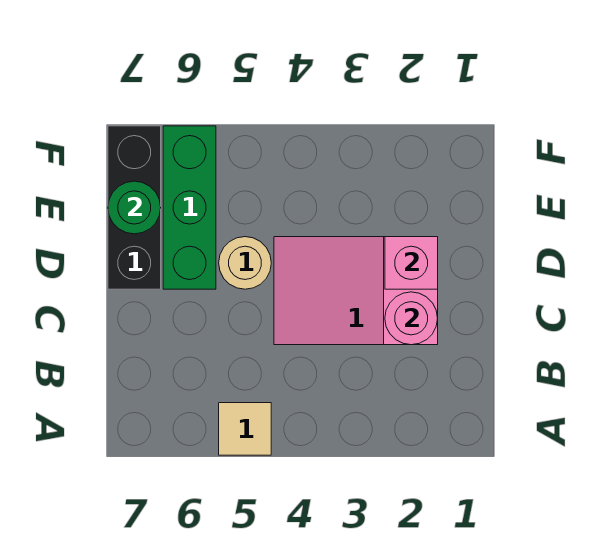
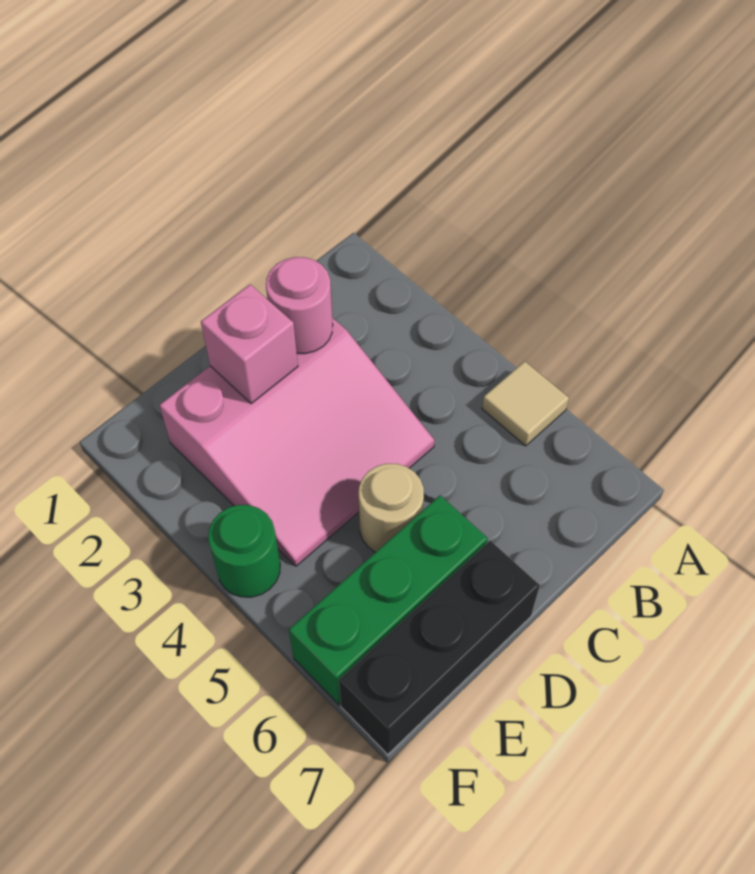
pink 2x3 slope [274,237,438,345] -> pink 3x3 slope [159,318,435,566]
green 1x1 round brick [108,181,161,234] -> green 1x1 round brick moved to [208,505,280,597]

